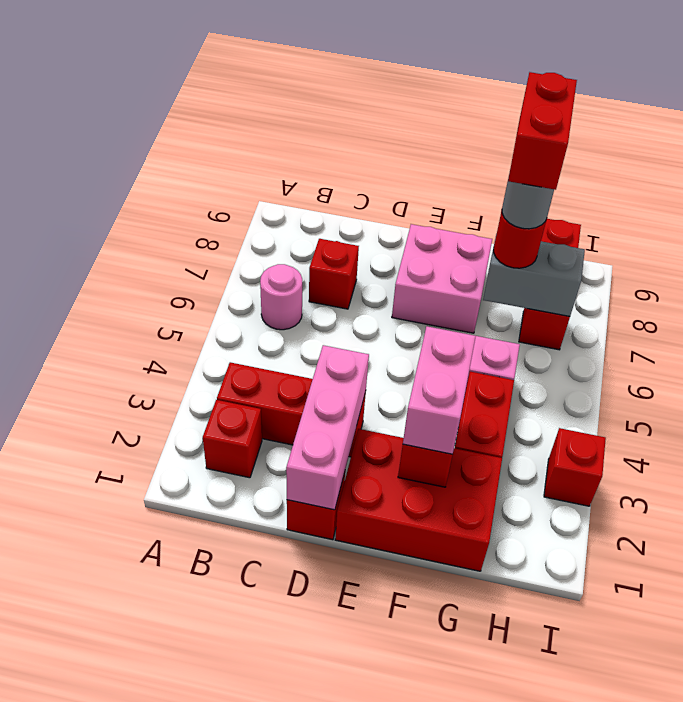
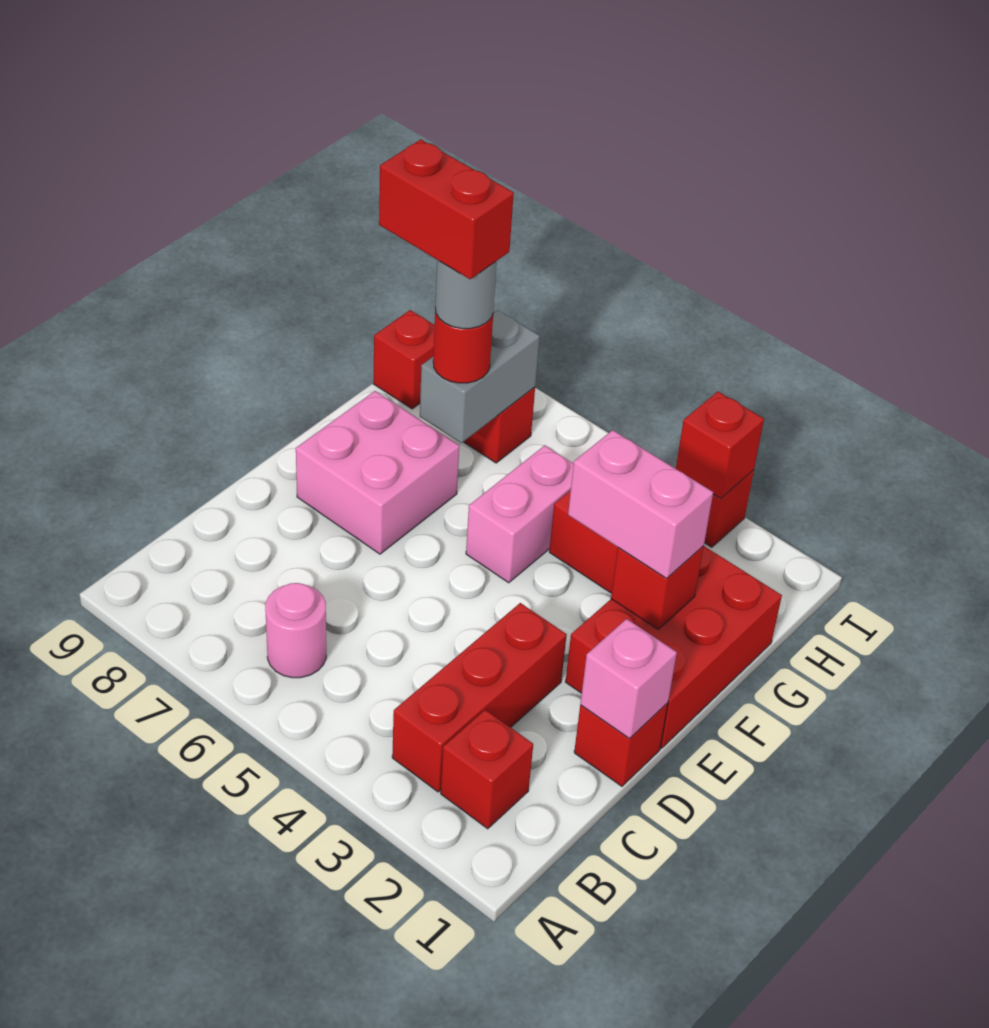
red 1x1 brick [309,239,359,309] -> red 1x1 brick moved to [676,392,764,499]
pink 1x3 brick [286,345,369,510] -> pink 1x1 brick [580,619,677,739]

